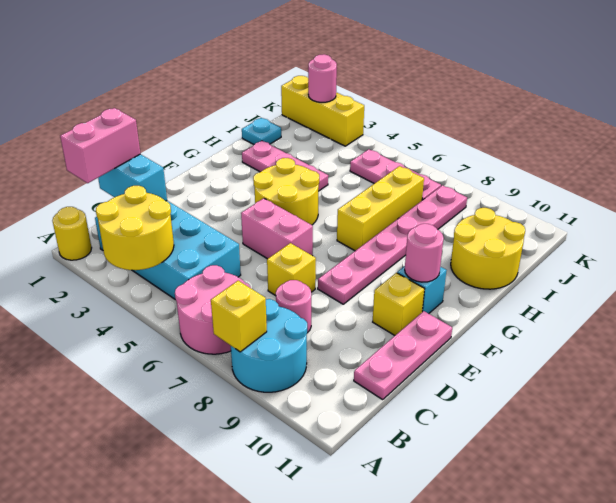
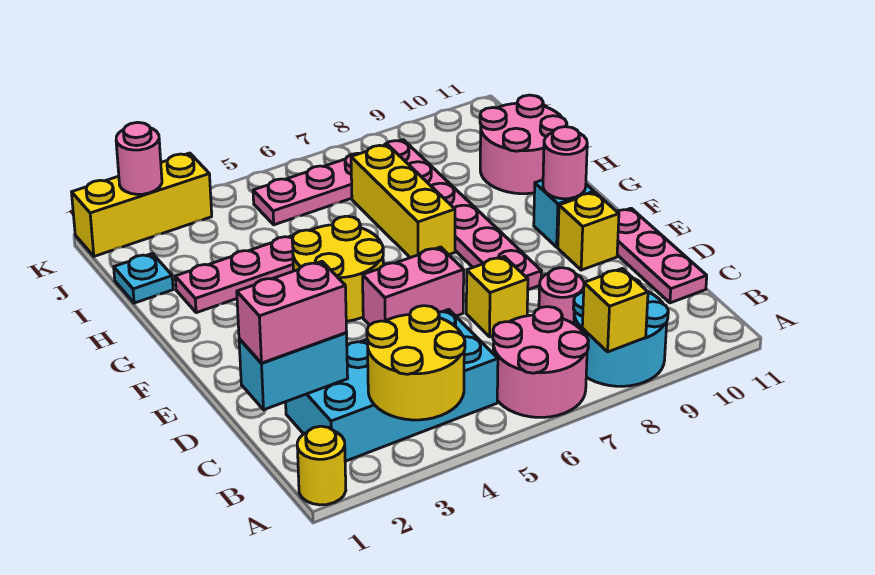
pink 1x2 brick [60,108,140,183] -> pink 1x2 brick turned to [237,261,347,363]
yellow 2x2 round brick [451,208,525,289] -> pink 2x2 round brick [480,95,567,194]

